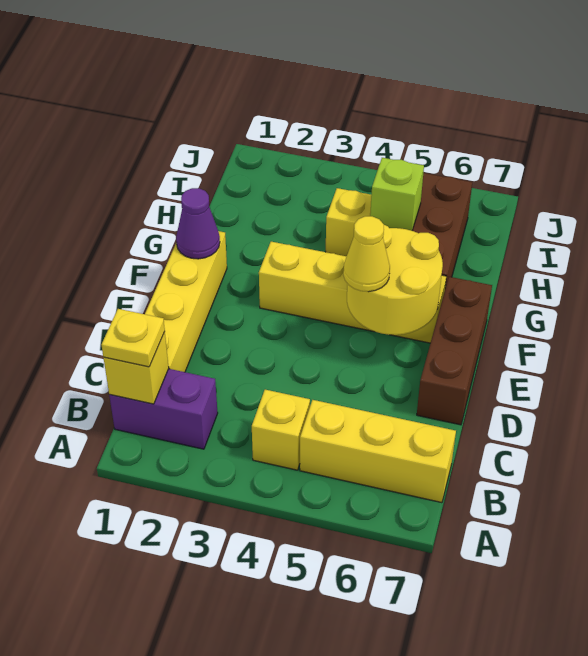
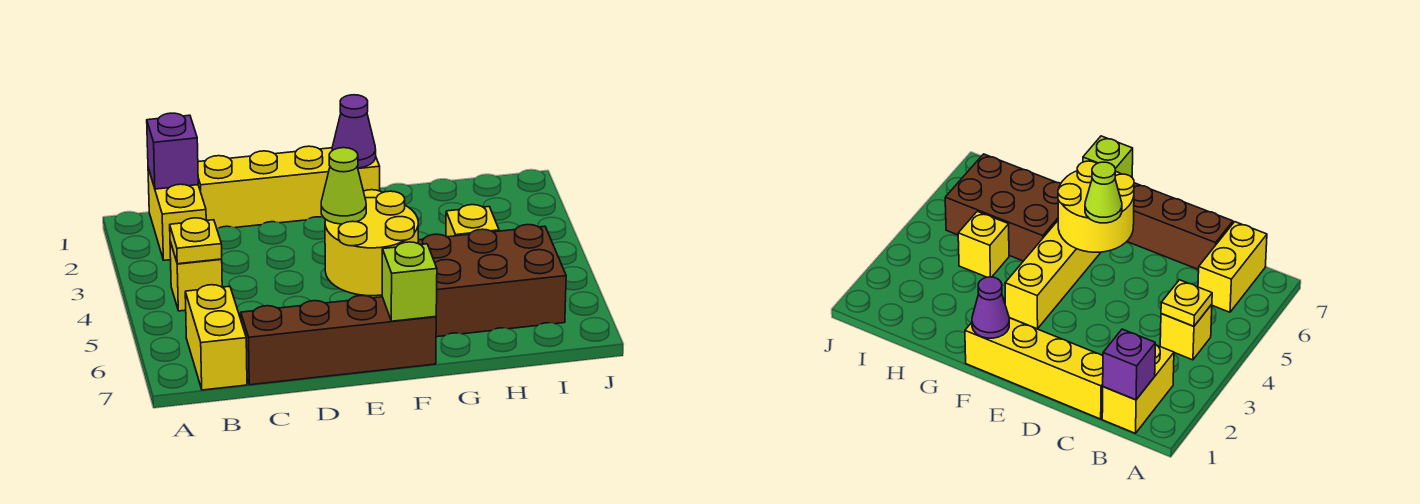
purple 1x2 brick [109,369,218,449] -> yellow 1x2 brick [148,168,206,260]
yellow 1x1 brick [104,332,169,404] -> purple 1x1 brick [147,113,198,189]
yellow 1x1 plate [102,309,165,367] -> yellow 1x1 plate moved to [170,218,222,264]
yellow 1x3 brick [300,400,456,503] -> yellow 1x2 brick [185,285,247,390]
brown 1x3 brick [417,277,492,425] -> brown 1x4 brick [241,296,436,385]
yellow 1x1 cone [343,216,390,292] -> lime 1x1 cone [321,148,366,224]
lime 1x1 brick [370,158,424,231] -> lime 1x1 brick moved to [382,242,437,321]

